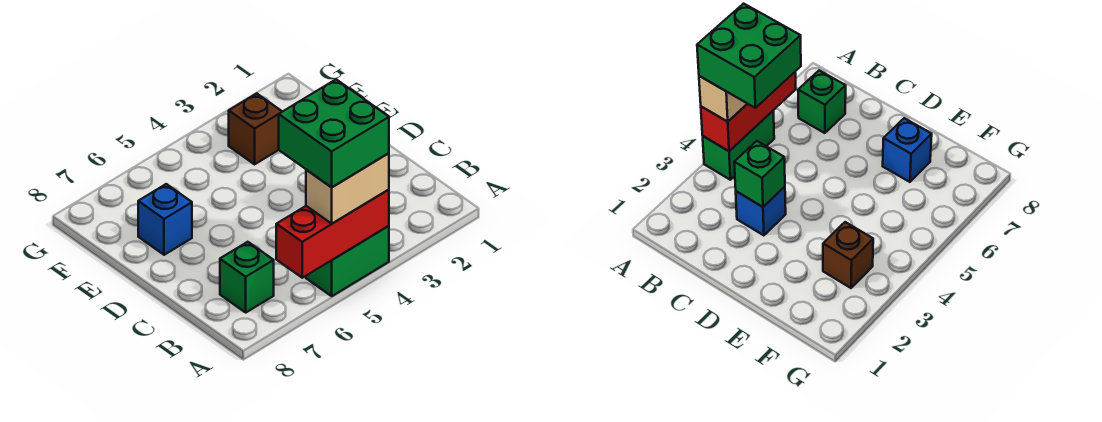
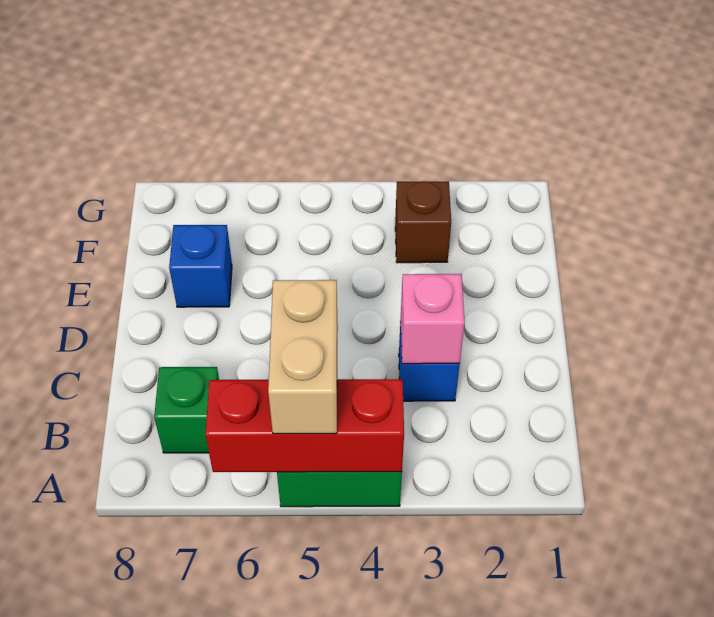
tan 1x2 brick [306,153,389,224] -> tan 1x2 brick turned to [268,280,338,434]
green 2x2 brick [279,79,389,187] -> none
green 1x1 brick [734,141,785,207] -> pink 1x1 brick [401,274,465,364]

